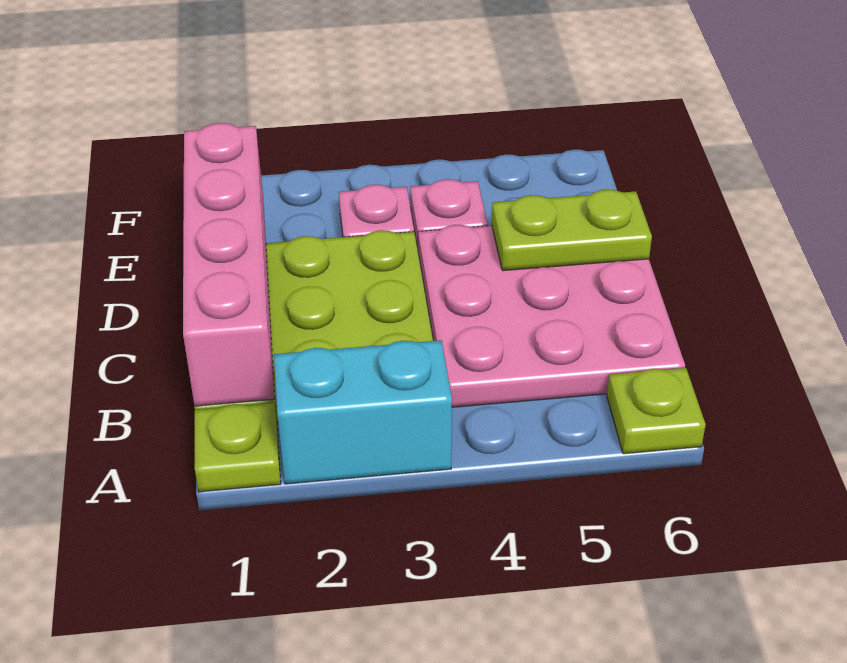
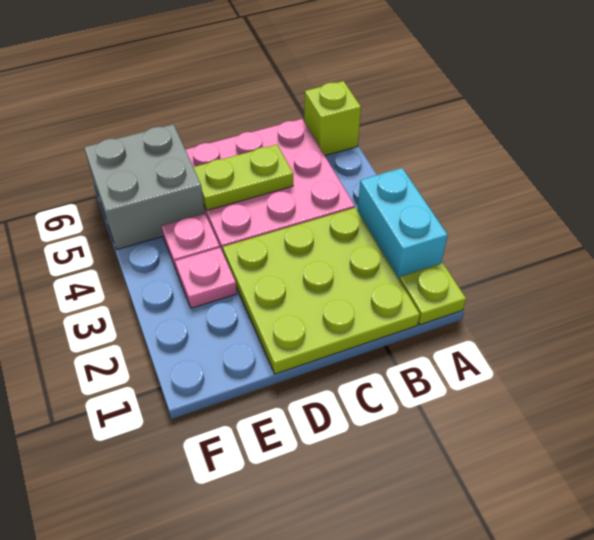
lime 1x1 plate [607,368,706,454] -> lime 1x1 brick [304,81,361,155]
pink 1x4 brick [183,123,275,406] -> none
lime 1x2 plate [492,189,652,271] -> lime 1x2 plate turned to [193,145,293,210]
none -> grey 2x2 brick [84,124,205,250]

